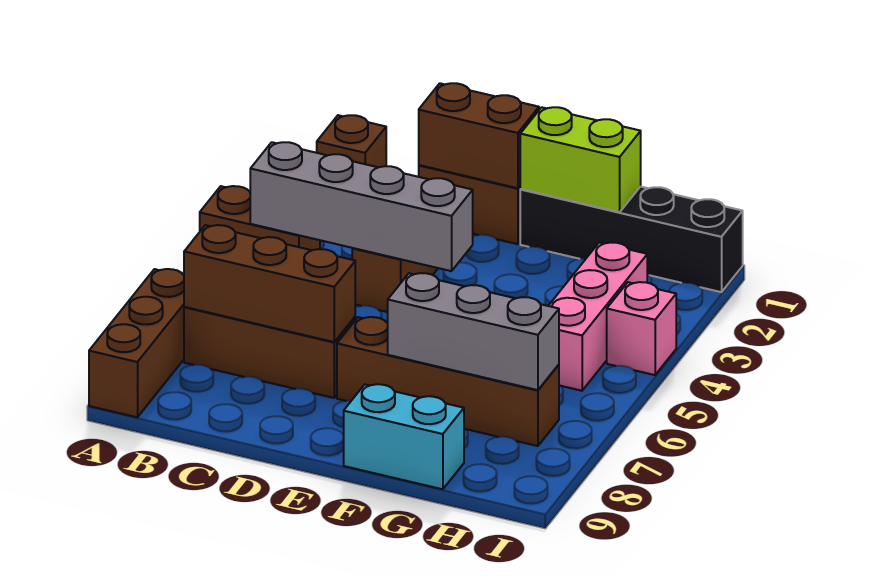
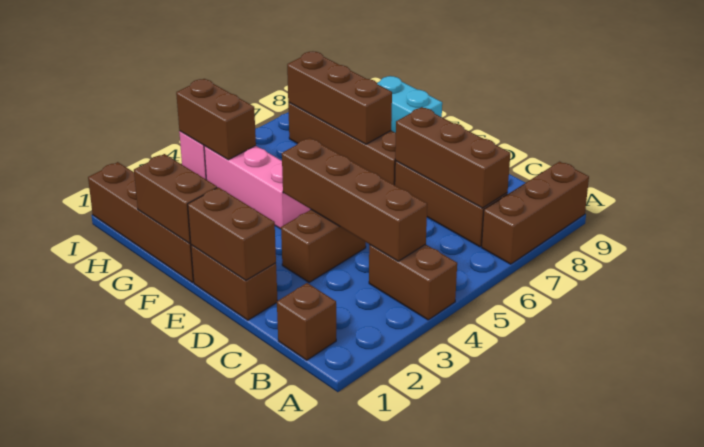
grey 1x4 brick [250,142,473,271] -> brown 1x4 brick [282,138,427,261]
black 1x4 brick [520,187,743,292] -> brown 1x4 brick [88,162,194,283]
lime 1x2 brick [520,107,641,212] -> brown 1x2 brick [134,154,217,244]
grey 1x3 brick [388,273,559,390] -> brown 1x3 brick [287,52,392,144]
pink 1x3 brick [549,243,647,391] -> pink 1x3 brick turned to [204,146,310,229]
none -> brown 1x2 brick [176,79,256,160]

